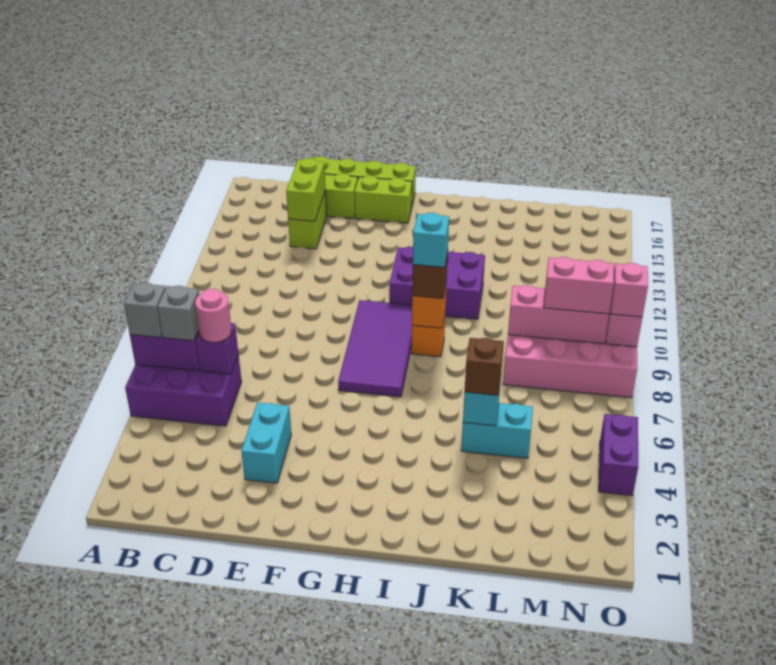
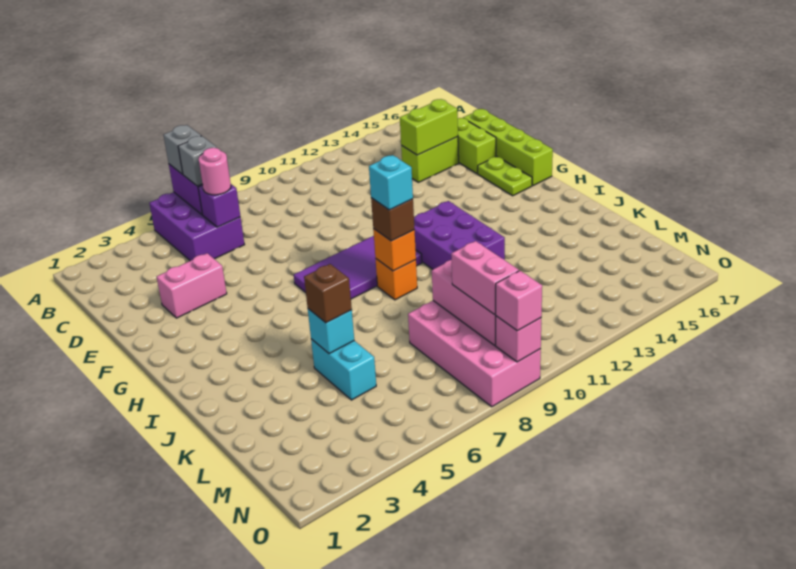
cyan 1x2 brick [241,402,291,483] -> pink 1x2 brick [157,253,227,318]
lime 1x2 brick [355,176,412,223] -> lime 1x2 plate [478,157,532,196]
purple 1x2 brick [599,414,638,496] -> none

